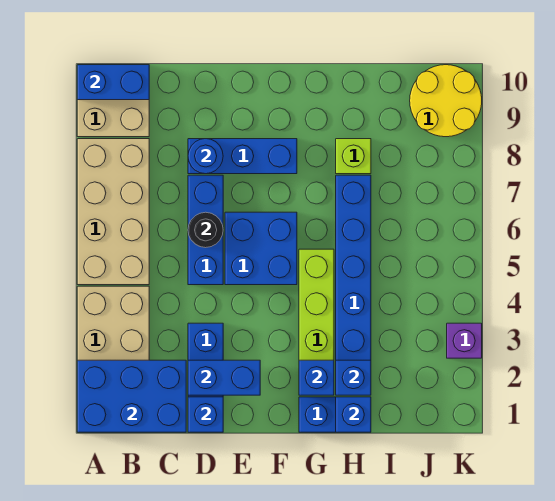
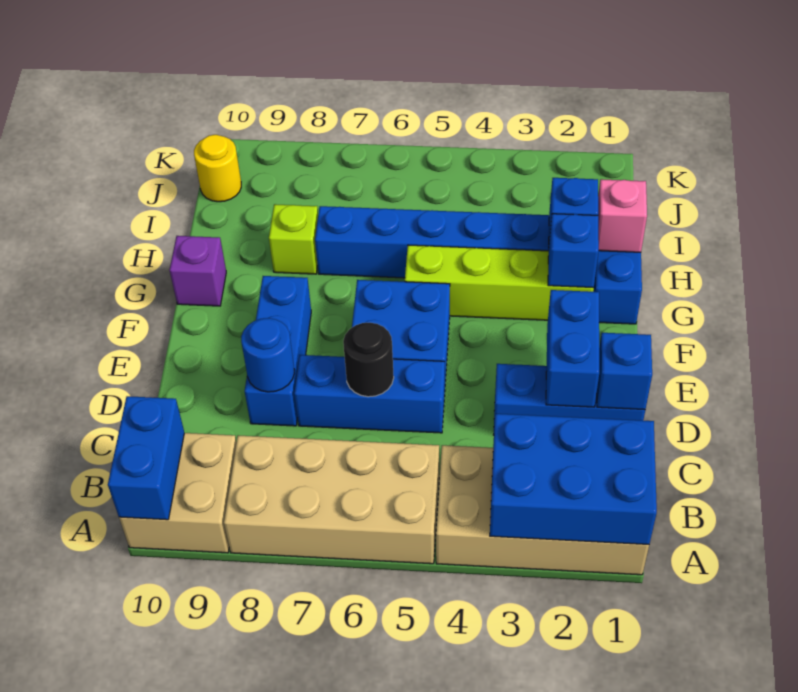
blue 2x3 brick [77,360,186,432] -> blue 2x3 brick turned to [490,414,657,544]
blue 1x1 brick [336,397,371,432] -> pink 1x1 brick [598,179,647,252]
yellow 2x2 round brick [410,65,482,137] -> yellow 1x1 round brick [194,135,241,202]
purple 1x1 brick [447,323,482,358] -> purple 1x1 brick moved to [169,236,226,306]

